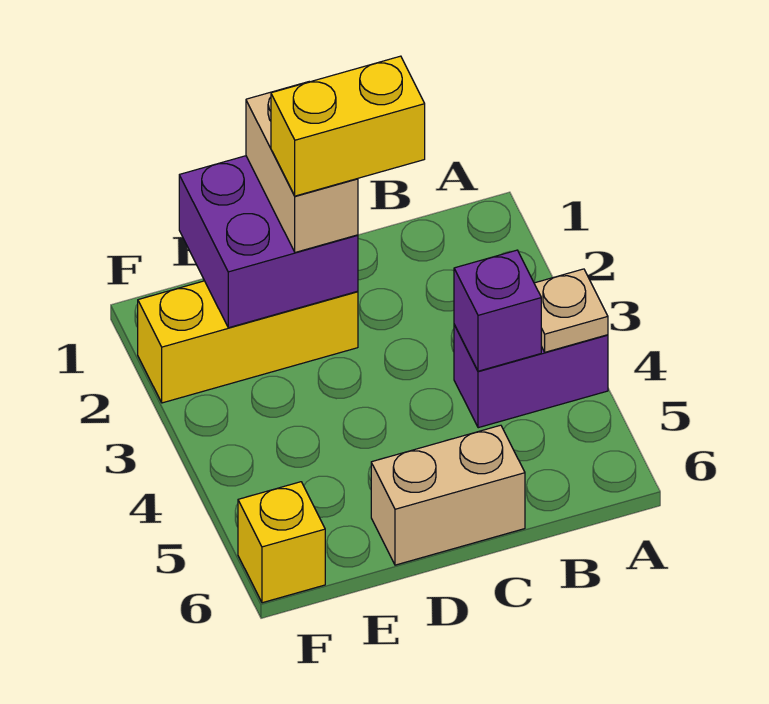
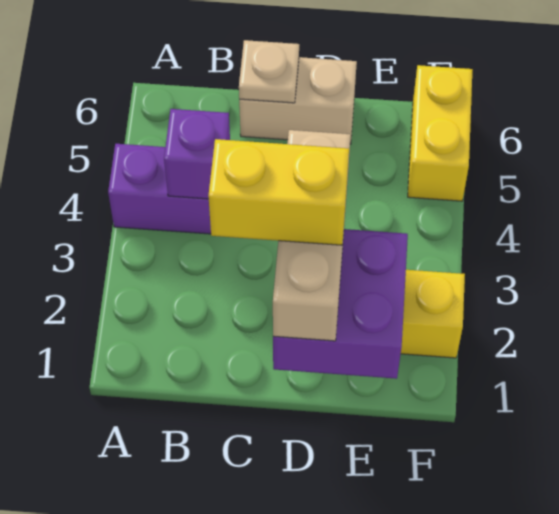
tan 1x1 plate [534,269,608,352] -> tan 1x1 plate moved to [239,40,299,103]
tan 1x2 brick [246,82,358,252] -> tan 1x3 brick [273,130,351,341]
yellow 1x1 brick [238,482,325,603] -> yellow 1x2 brick [408,65,473,201]

